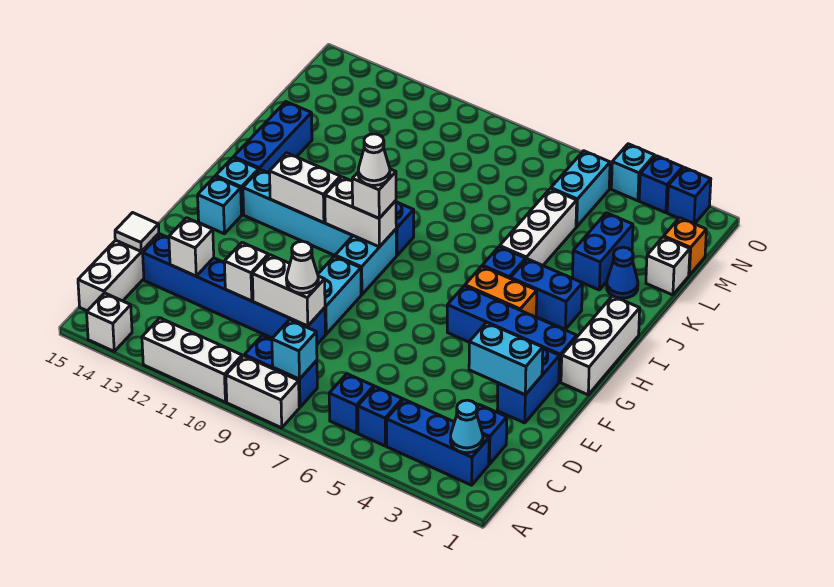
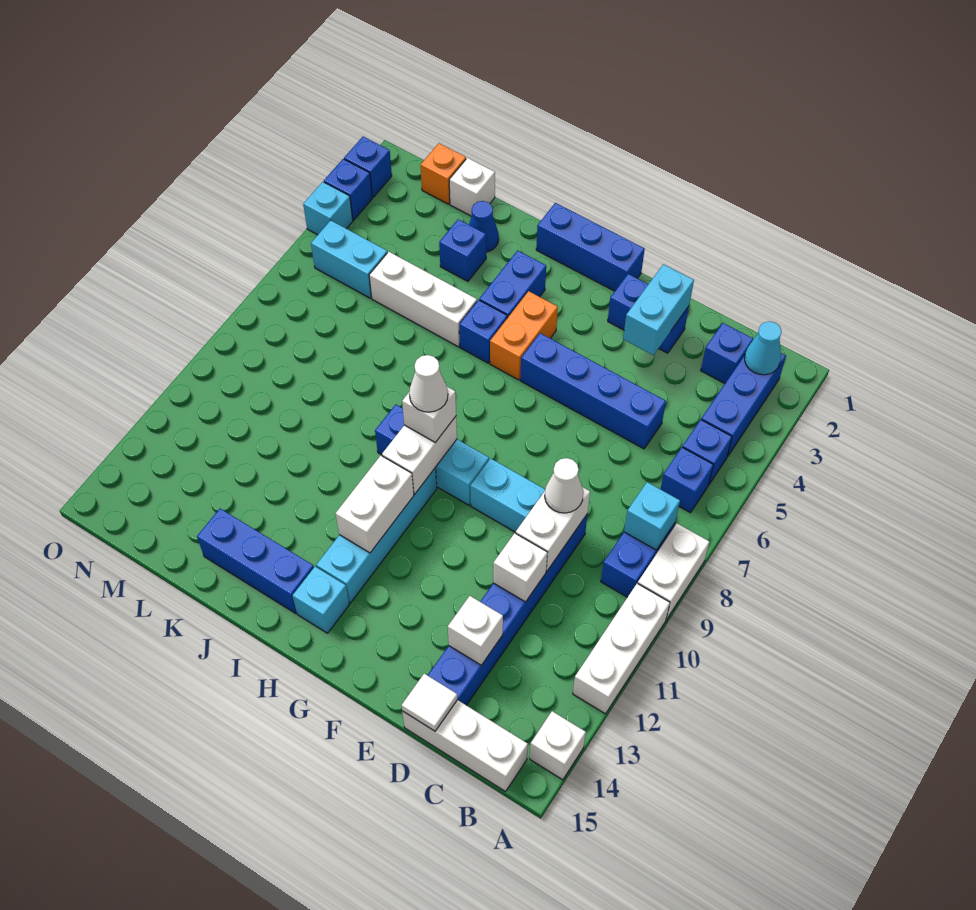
white 1x3 brick [561,296,640,395] -> blue 1x3 brick [536,203,645,291]
blue 1x4 brick [447,286,577,382] -> blue 1x4 brick turned to [520,333,666,449]
cyan 1x1 brick [198,177,241,234] -> none
blue 1x2 brick [573,213,633,290] -> blue 1x1 brick [439,219,486,281]

